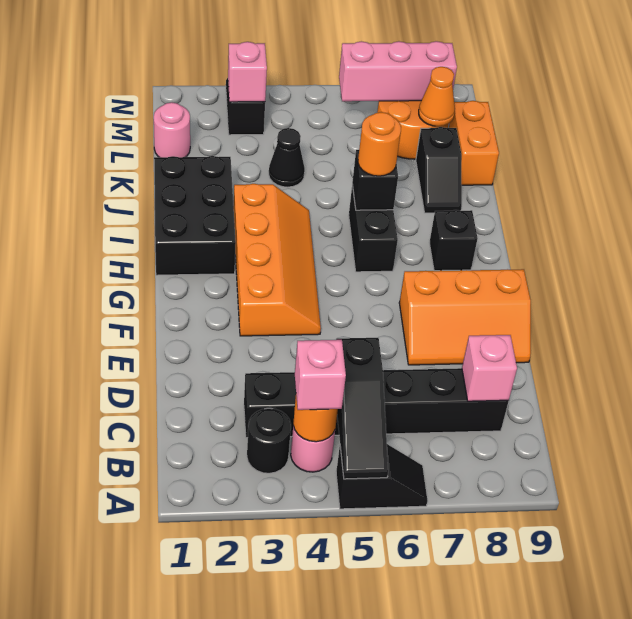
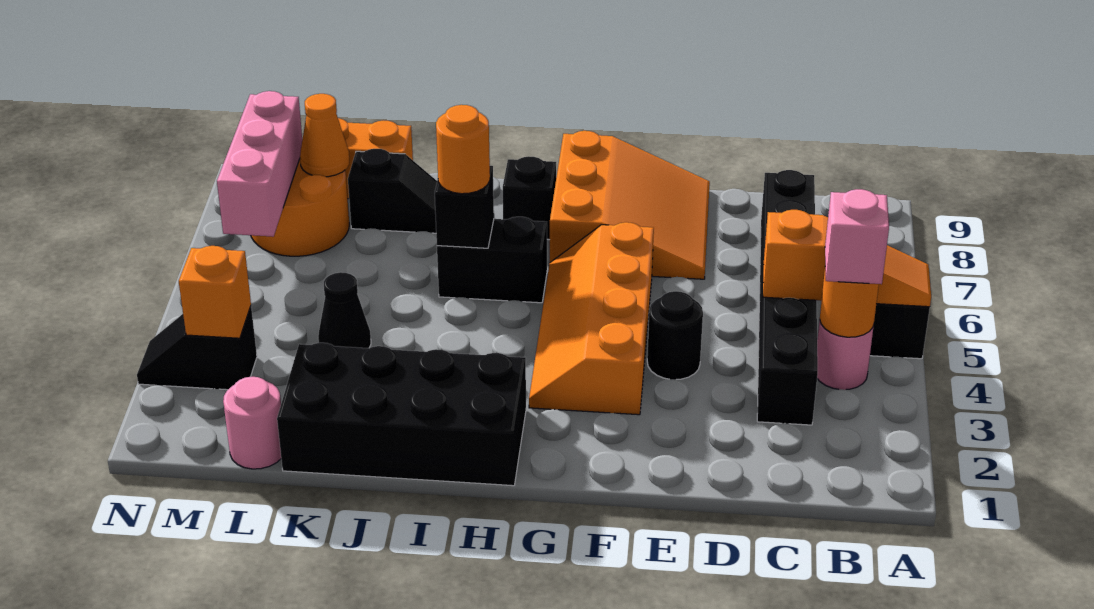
black 1x3 slope [336,338,388,479] -> orange 1x3 slope [763,210,931,307]
black 1x1 round brick [247,408,291,473] -> black 1x1 round brick moved to [647,291,703,380]
pink 1x1 brick [462,335,517,401] -> none
orange 2x3 slope [399,269,531,365] -> orange 3x3 slope [550,131,710,279]
orange 2x4 slope [234,184,321,336] -> orange 2x4 slope turned to [529,222,654,415]
black 2x3 brick [154,156,236,275] -> black 2x4 brick [277,343,526,486]
pink 1x1 brick [228,42,267,102] -> orange 1x1 brick [179,246,251,338]

